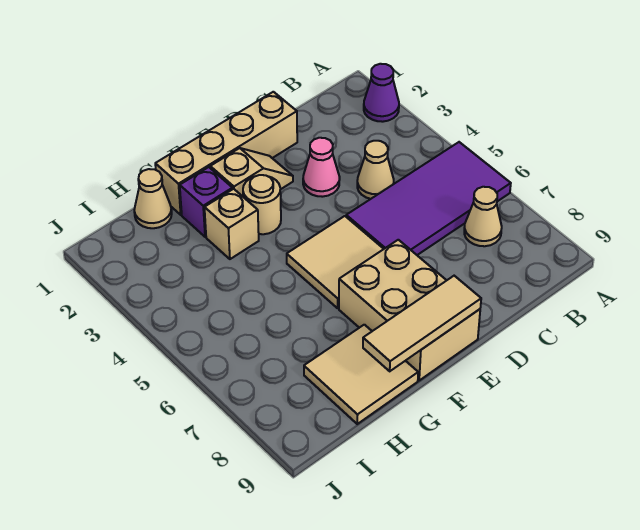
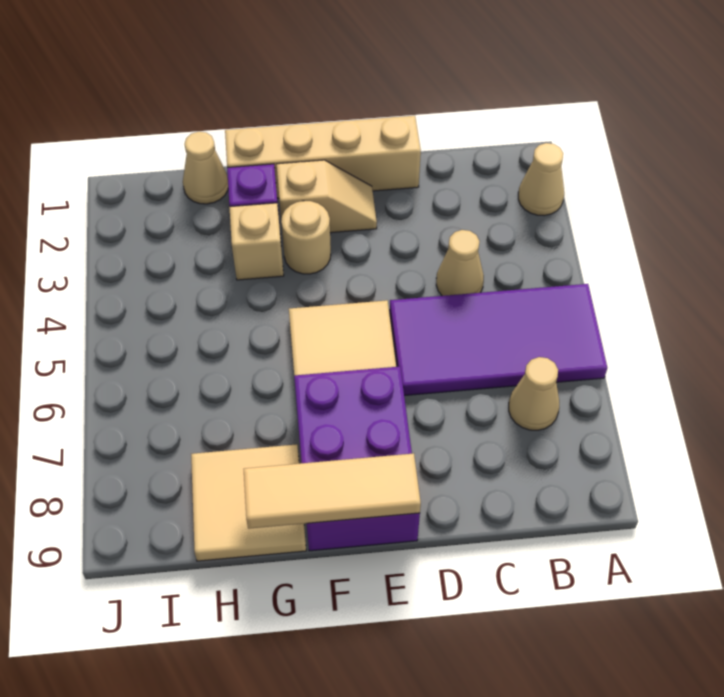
purple 1x1 cone [364,64,399,122] -> tan 1x1 cone [518,143,564,216]
pink 1x1 cone [303,138,340,197] -> none
tan 2x3 brick [339,240,480,380] -> purple 2x3 brick [294,366,420,551]

